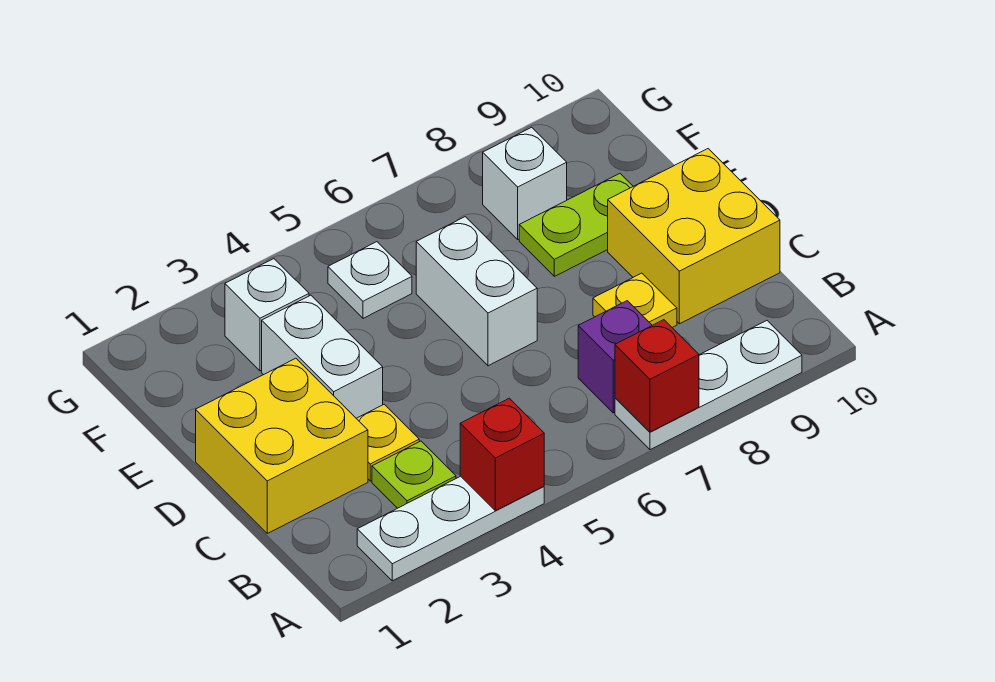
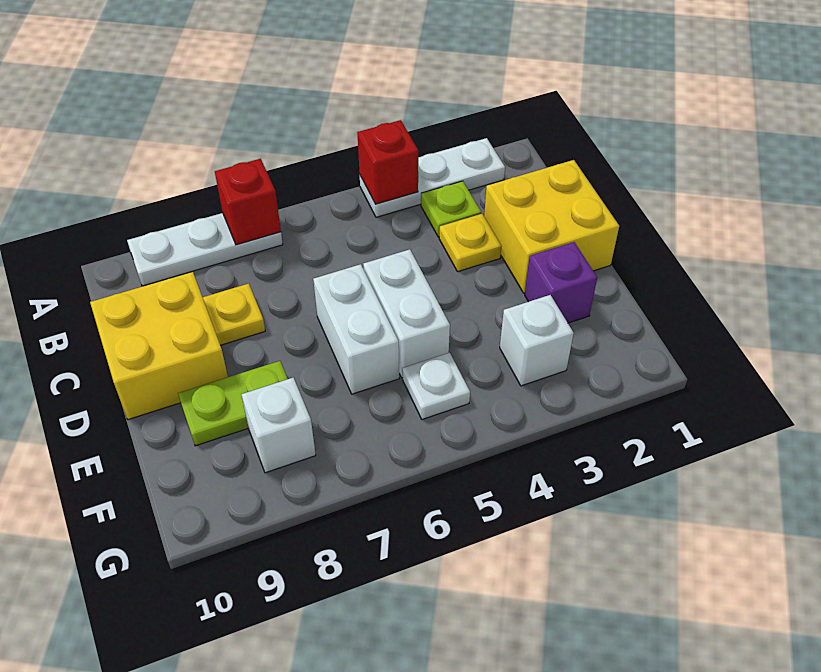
purple 1x1 brick [578,301,652,413] -> purple 1x1 brick moved to [525,242,597,323]
white 1x2 brick [262,295,383,418] -> white 1x2 brick moved to [363,249,450,378]

